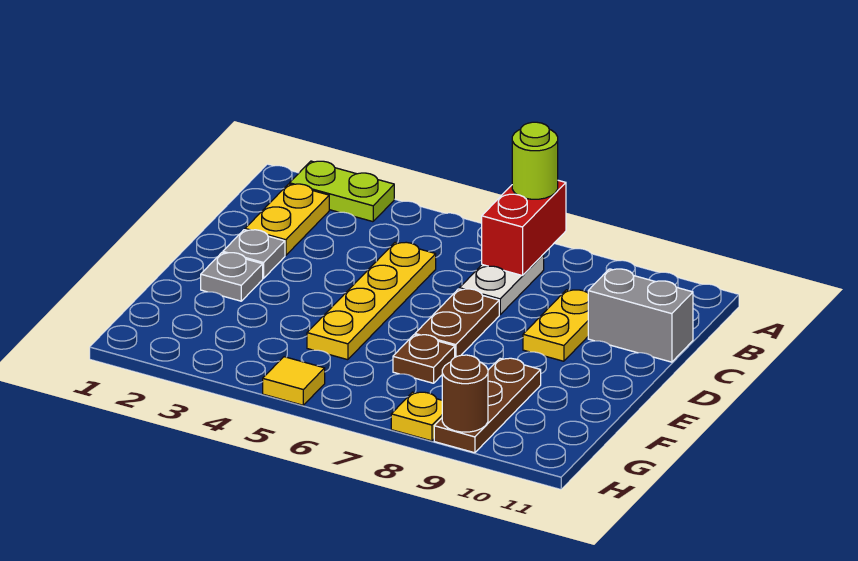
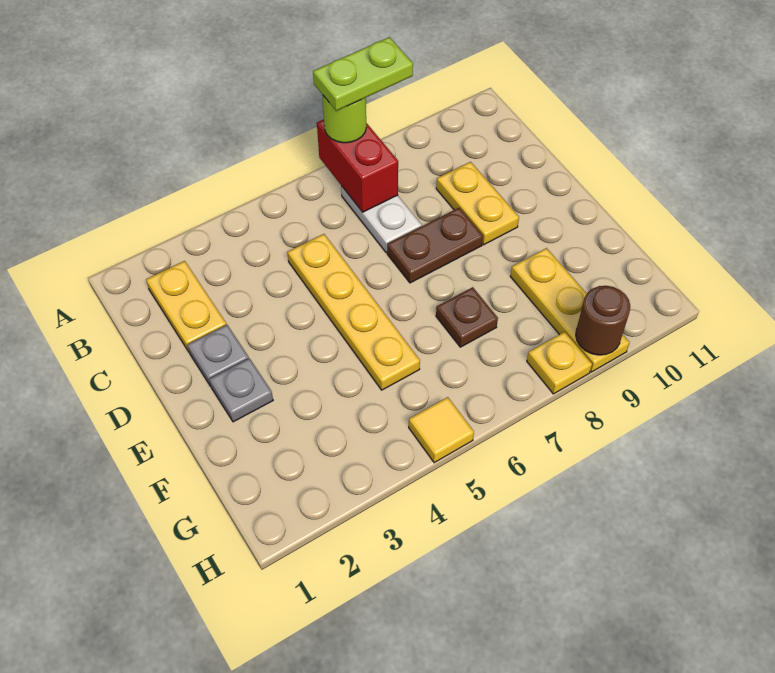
lime 1x2 plate [290,161,394,222] -> lime 1x2 plate moved to [313,37,413,111]
grey 1x2 brick [588,269,693,362] -> none
brown 1x2 plate [415,289,499,357] -> brown 1x2 plate turned to [387,208,483,283]
brown 1x3 plate [434,358,541,453] -> yellow 1x3 plate [510,248,630,372]

